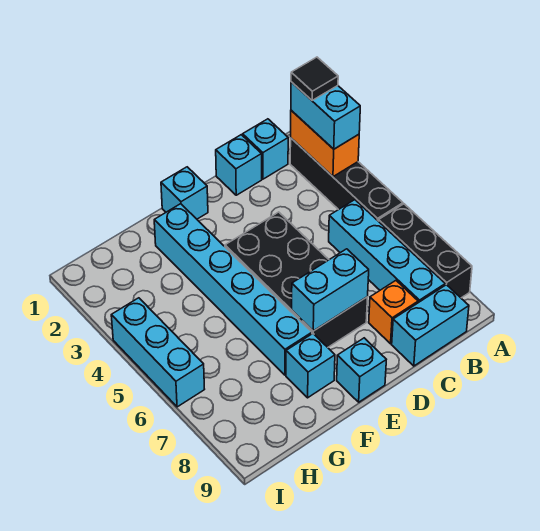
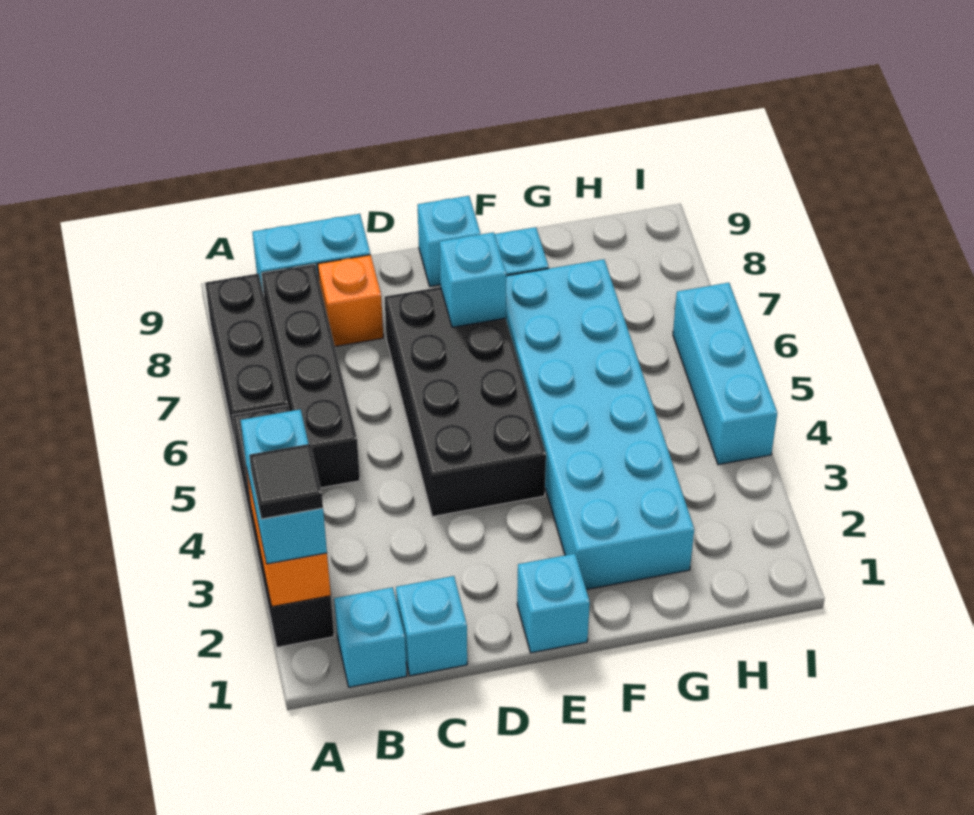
cyan 1x4 brick [329,200,445,303] -> black 1x4 brick [262,264,360,488]
cyan 1x2 brick [292,249,369,331] -> cyan 1x1 brick [440,232,506,327]
cyan 1x6 brick [154,204,312,375] -> cyan 2x6 brick [506,259,694,590]

